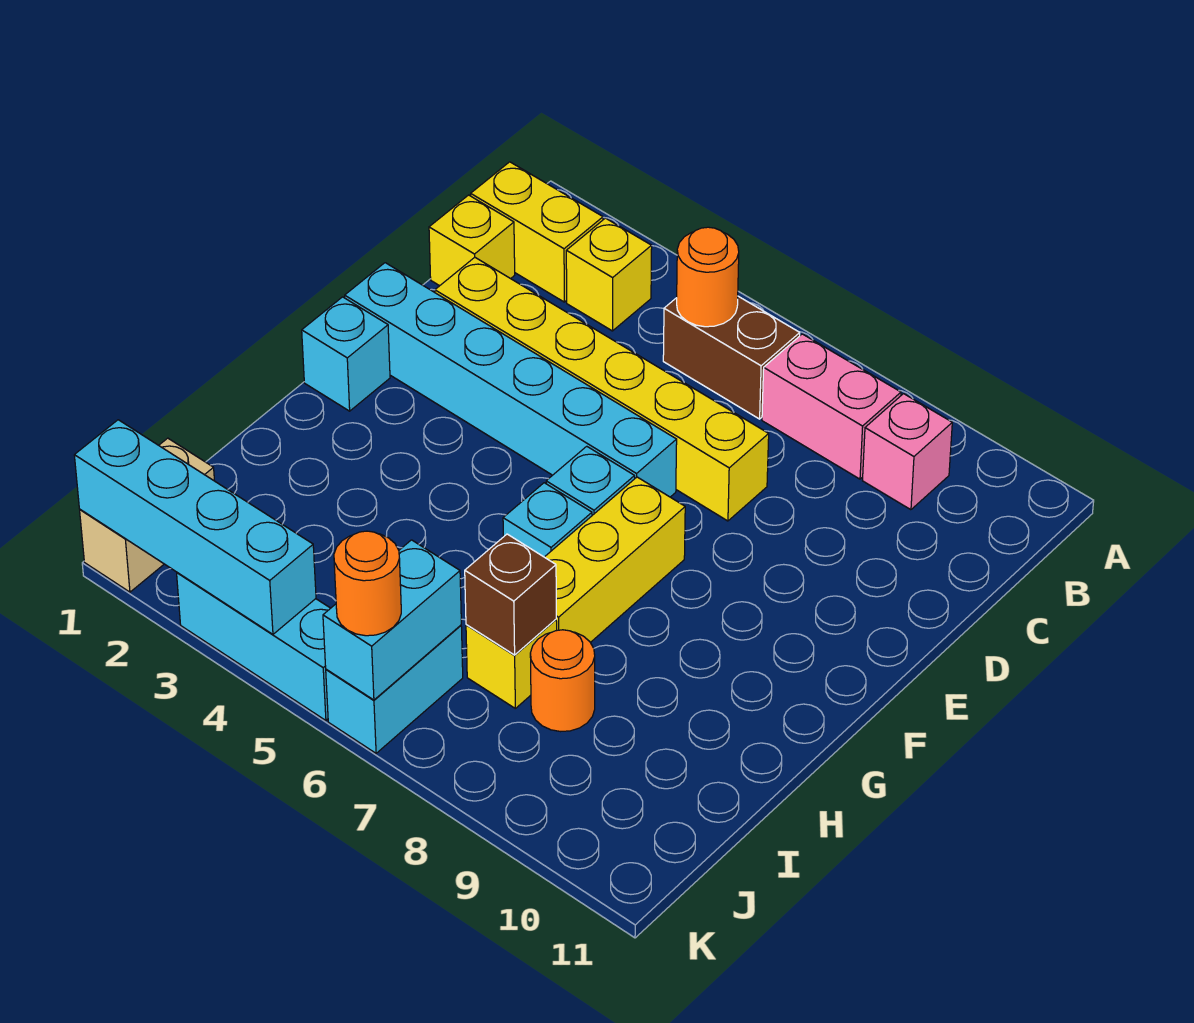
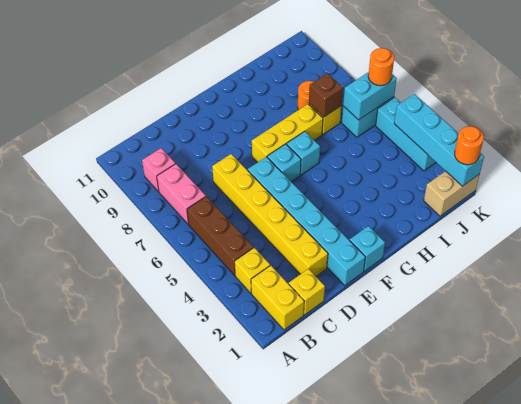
brown 1x2 brick [663,296,800,419] -> brown 1x3 brick [187,196,254,275]
orange 1x1 round brick [677,227,739,327] -> orange 1x1 round brick moved to [455,126,484,165]

